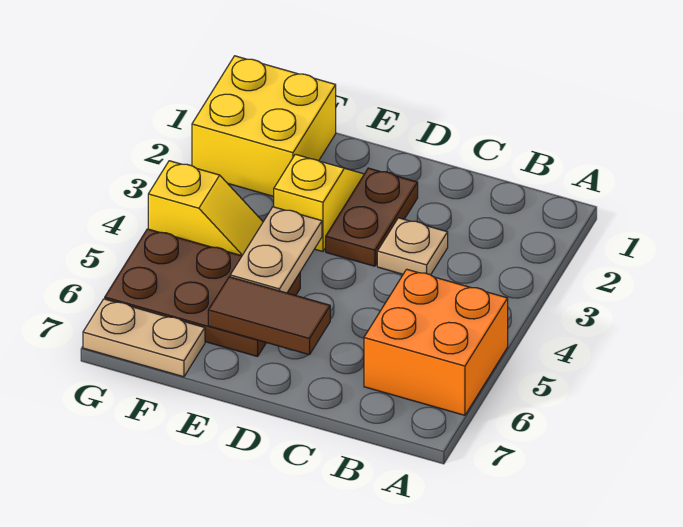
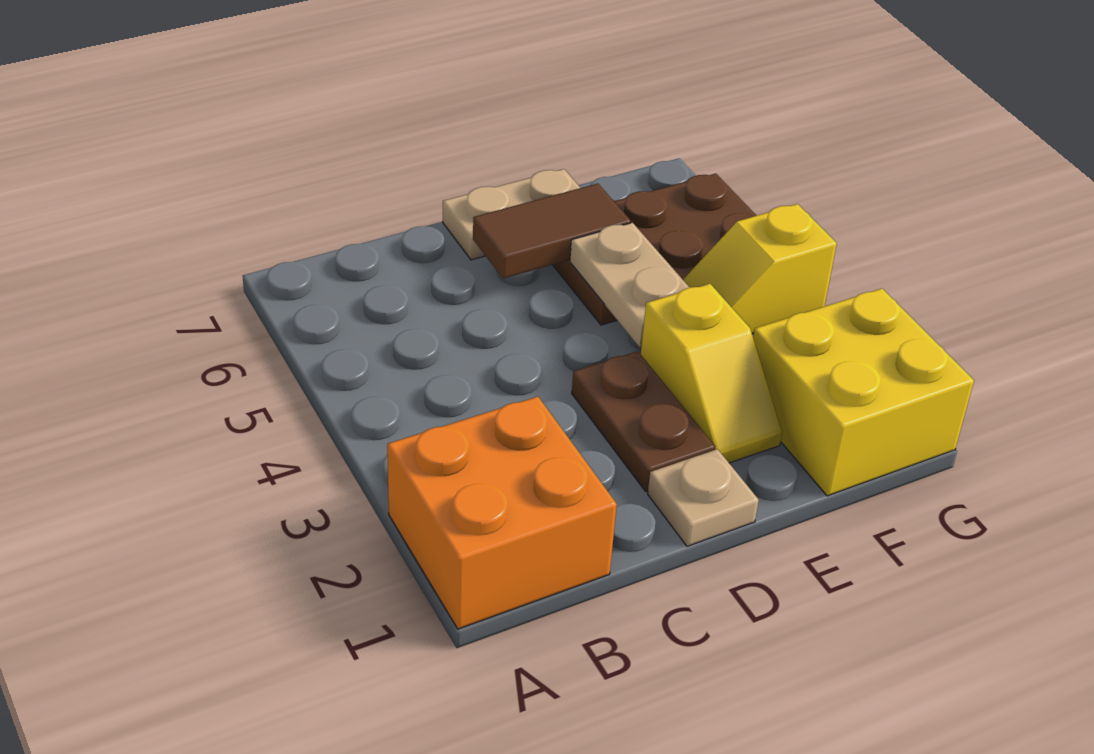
orange 2x2 brick [364,269,508,415] -> orange 2x2 brick moved to [387,397,617,629]
tan 1x1 plate [377,218,448,275] -> tan 1x1 plate moved to [648,449,759,546]
tan 1x2 plate [83,299,205,377] -> tan 1x2 plate moved to [443,169,580,260]

